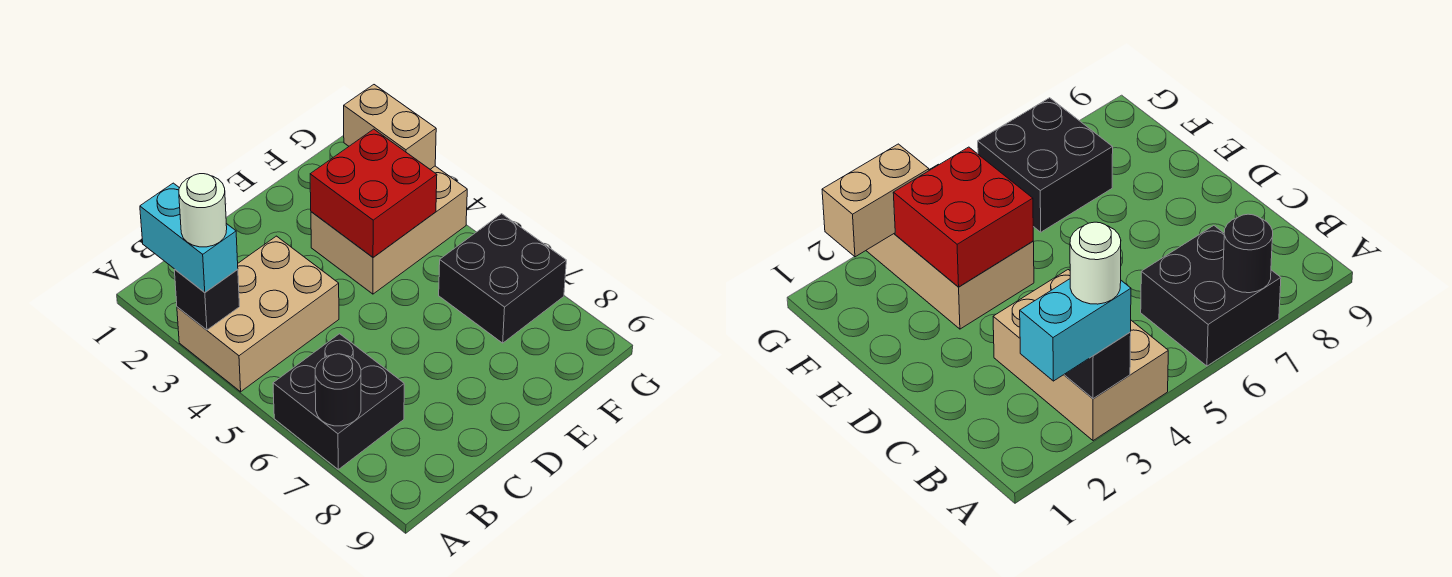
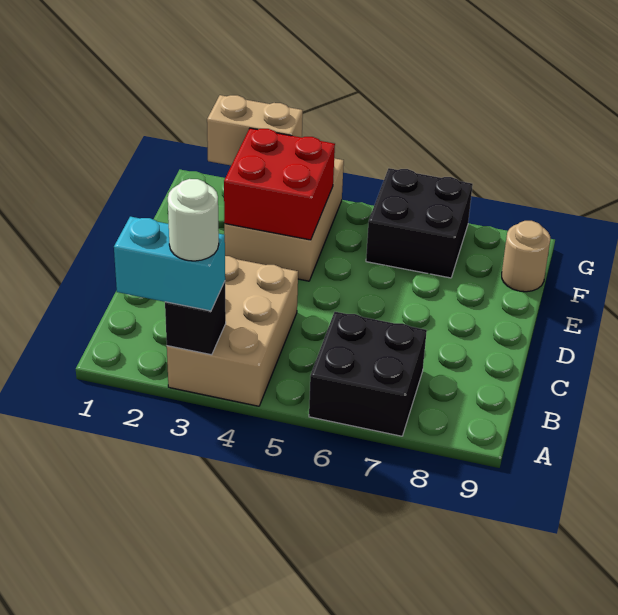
black 1x1 round brick [315,354,361,426] -> none
none -> tan 1x1 round brick [502,221,550,292]

